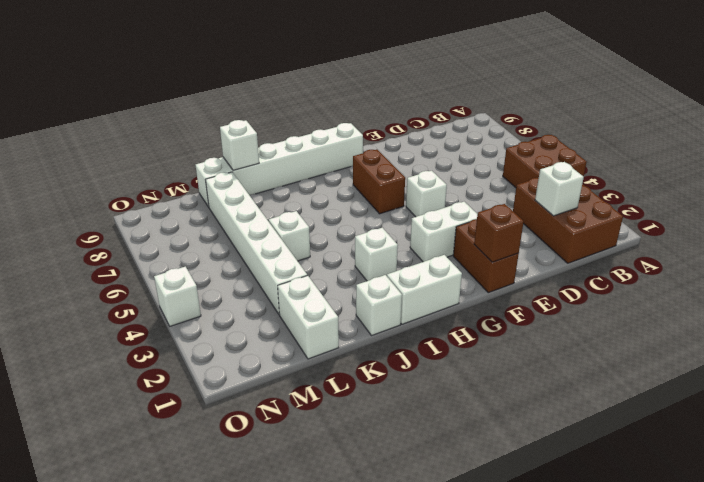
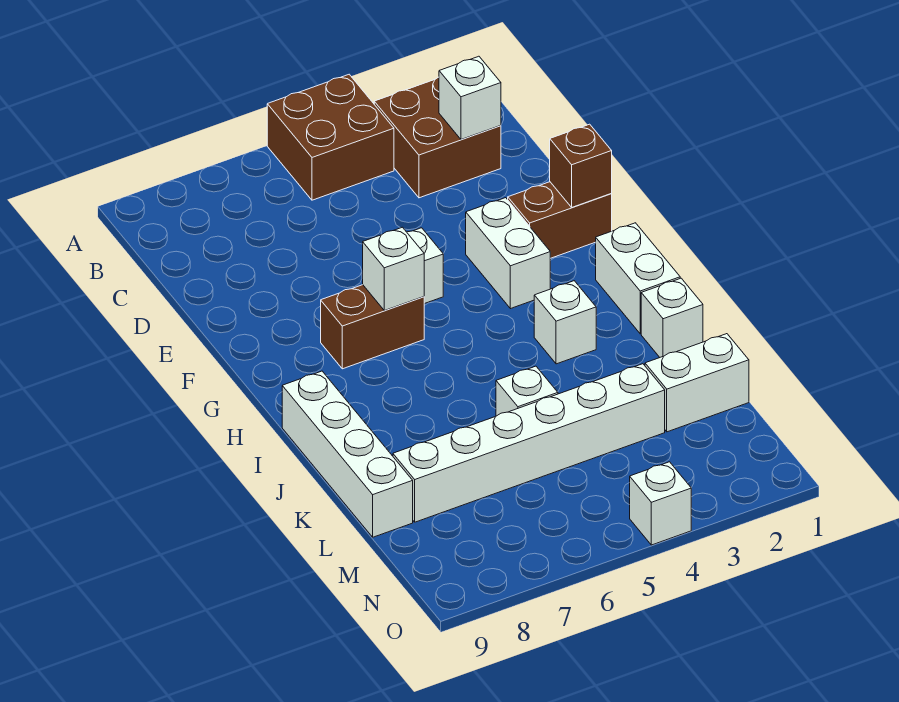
brown 2x3 brick [513,178,623,263] -> brown 2x2 brick [374,77,501,198]
white 1x6 brick [196,123,363,207] -> white 1x4 brick [282,371,413,537]
white 1x1 brick [220,120,259,170] -> white 1x1 brick moved to [363,227,424,311]

